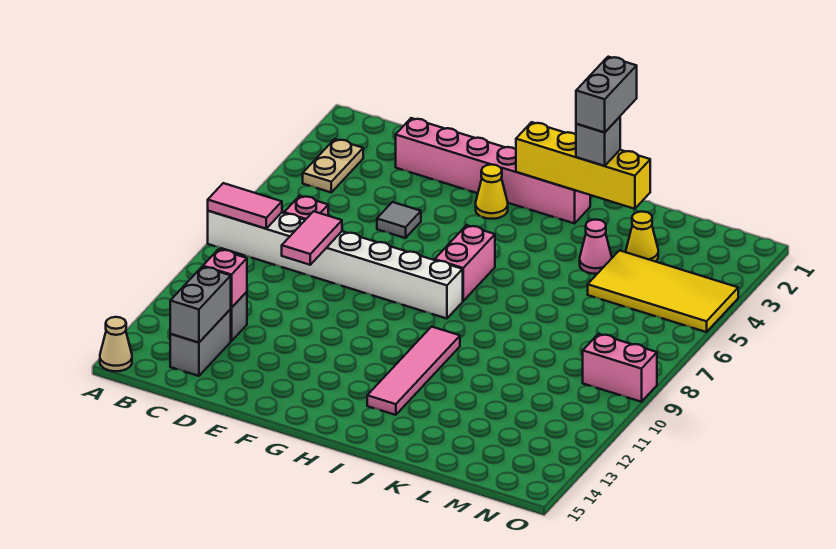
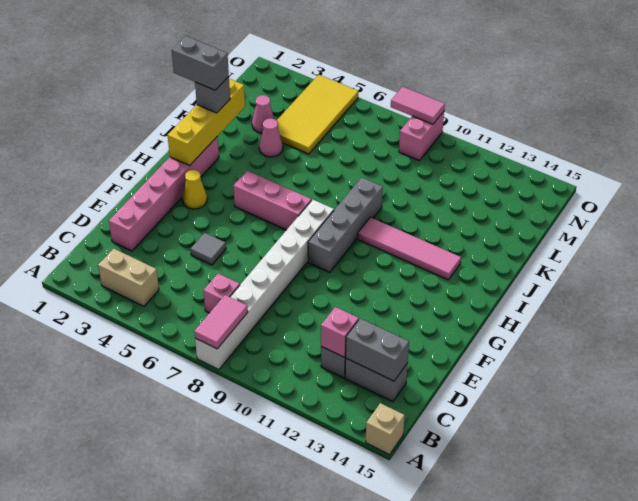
tan 1x1 cone [100,317,132,371] -> tan 1x1 brick [366,403,405,455]
tan 1x2 plate [303,139,363,192] -> tan 1x2 brick [98,249,159,306]
pink 1x2 tile [282,211,342,265] -> pink 1x2 tile moved to [391,87,445,124]
none -> grey 1x4 brick [308,177,383,272]
pink 1x2 brick [435,225,495,301] -> pink 1x3 brick [233,171,312,230]
yellow 1x1 cone [626,212,658,262] -> pink 1x1 cone [252,95,274,133]

